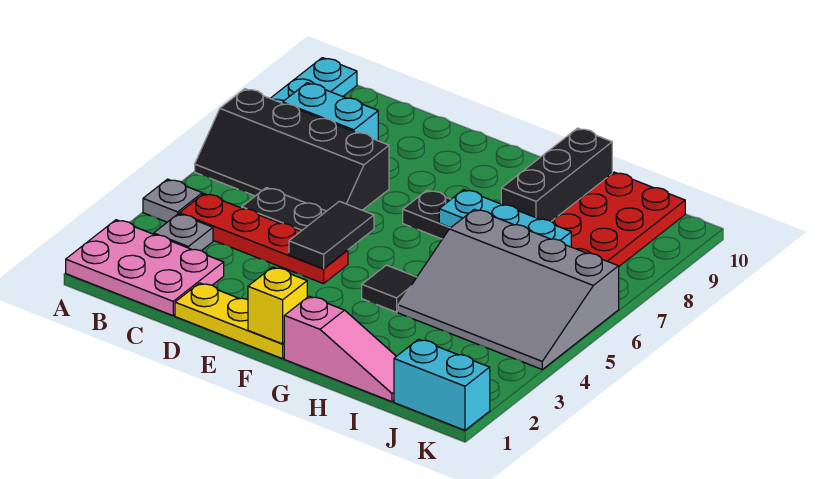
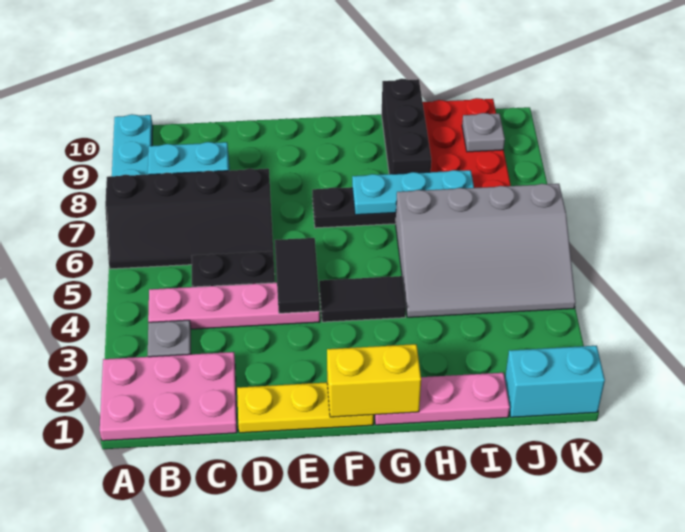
grey 1x1 plate [143,179,202,222] -> grey 1x1 plate moved to [462,113,505,152]
red 1x4 plate [179,194,348,284] -> pink 1x4 plate [148,283,320,329]
yellow 1x1 brick [248,267,307,344] -> yellow 1x2 brick [327,344,421,417]
pink 1x3 slope [284,296,396,402] -> pink 1x3 plate [374,373,510,425]
black 1x1 tile [362,265,417,312] -> black 1x2 tile [319,276,406,322]

